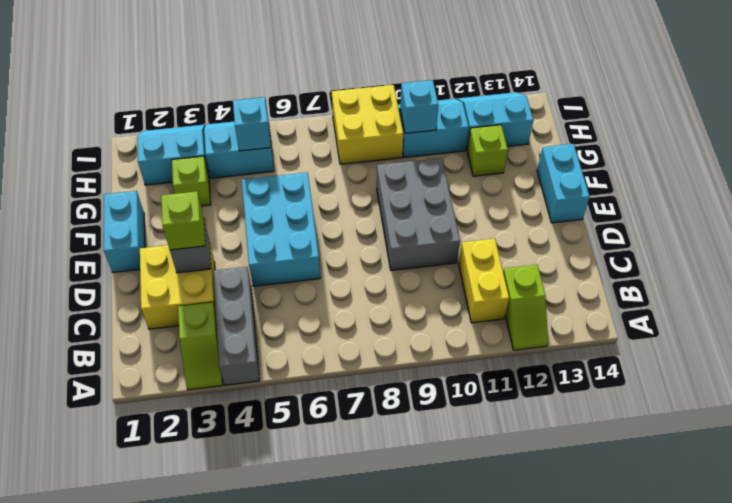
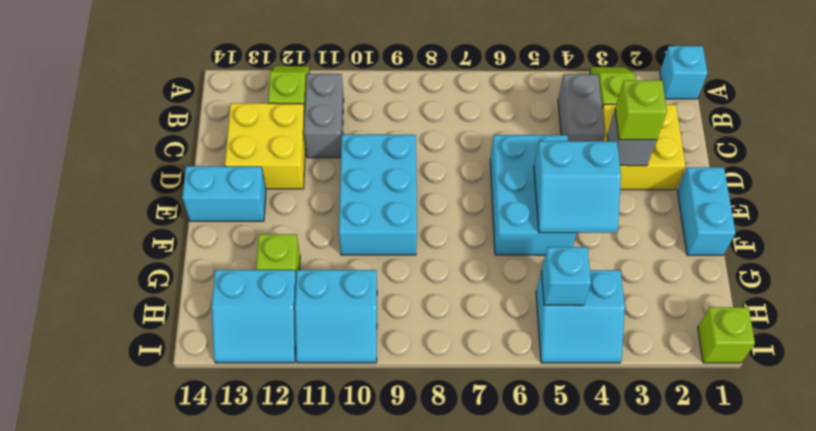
grey 1x3 brick [213,267,259,385] -> grey 1x2 brick [558,74,605,141]
yellow 1x2 brick [459,239,509,323] -> grey 1x2 brick [304,74,344,158]
grey 2x3 brick [377,158,460,270] -> cyan 2x3 brick [339,135,417,255]
cyan 1x2 brick [537,144,590,223] -> cyan 1x2 brick turned to [182,166,266,221]
lime 1x1 brick [172,156,211,206] -> lime 1x1 brick moved to [698,307,755,363]
cyan 2x2 slope [137,125,209,185] -> cyan 2x2 slope moved to [534,141,621,233]
yellow 2x2 brick [332,85,403,164] -> yellow 2x2 brick moved to [225,103,306,189]
cyan 1x1 brick [400,80,438,133] -> cyan 1x1 brick moved to [660,46,707,99]

